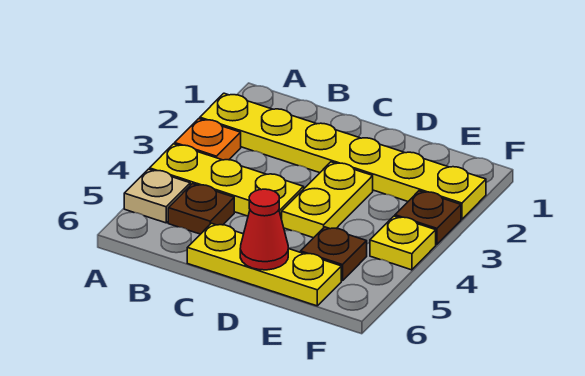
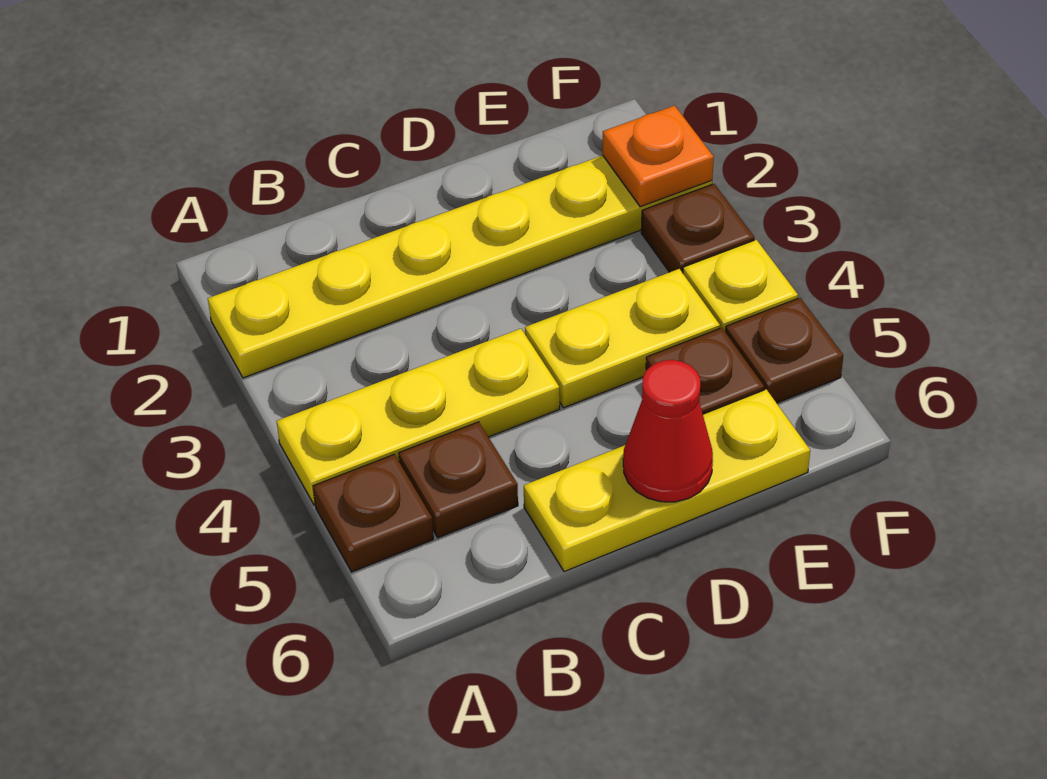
orange 1x1 plate [175,119,241,160] -> orange 1x1 plate moved to [602,105,714,207]
tan 1x1 plate [124,169,190,223] -> brown 1x1 plate [313,454,433,572]
yellow 1x2 plate [282,162,373,238] -> yellow 1x2 plate turned to [525,269,720,408]
none -> brown 1x1 plate [726,298,843,403]

